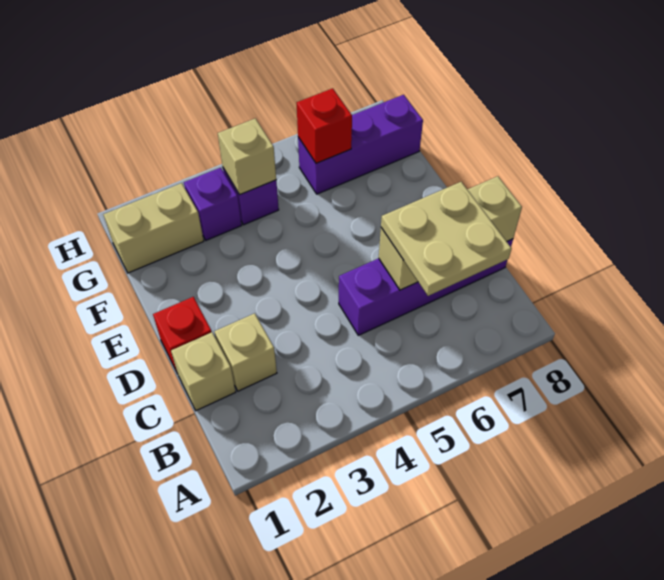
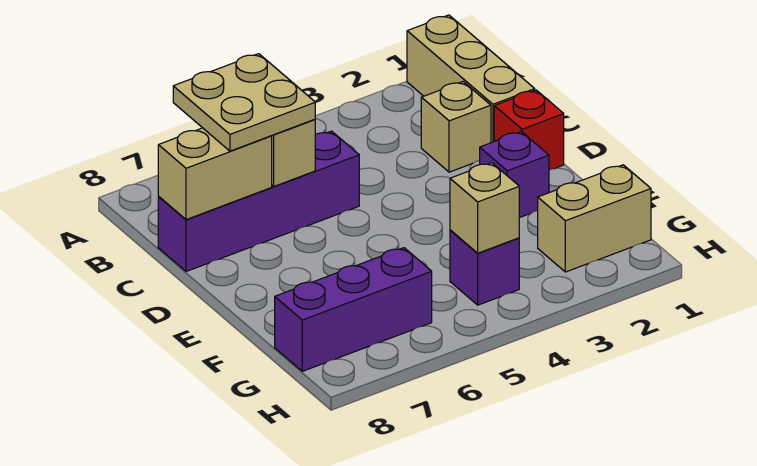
tan 1x1 brick [171,332,236,411] -> tan 1x3 brick [407,15,535,143]
purple 1x1 brick [184,168,242,240] -> purple 1x1 brick moved to [480,132,549,218]
red 1x1 brick [297,88,352,163] -> none

